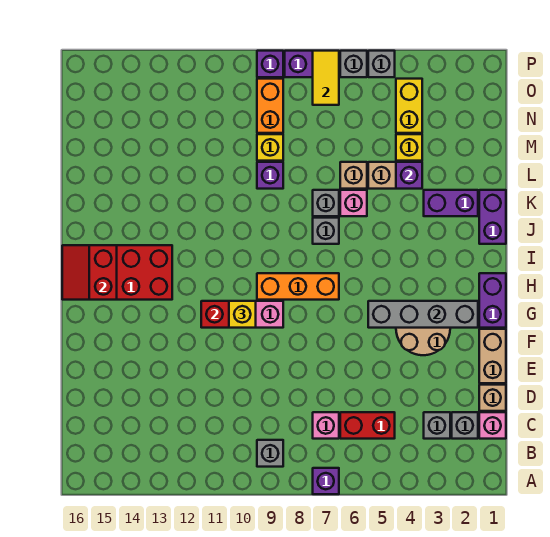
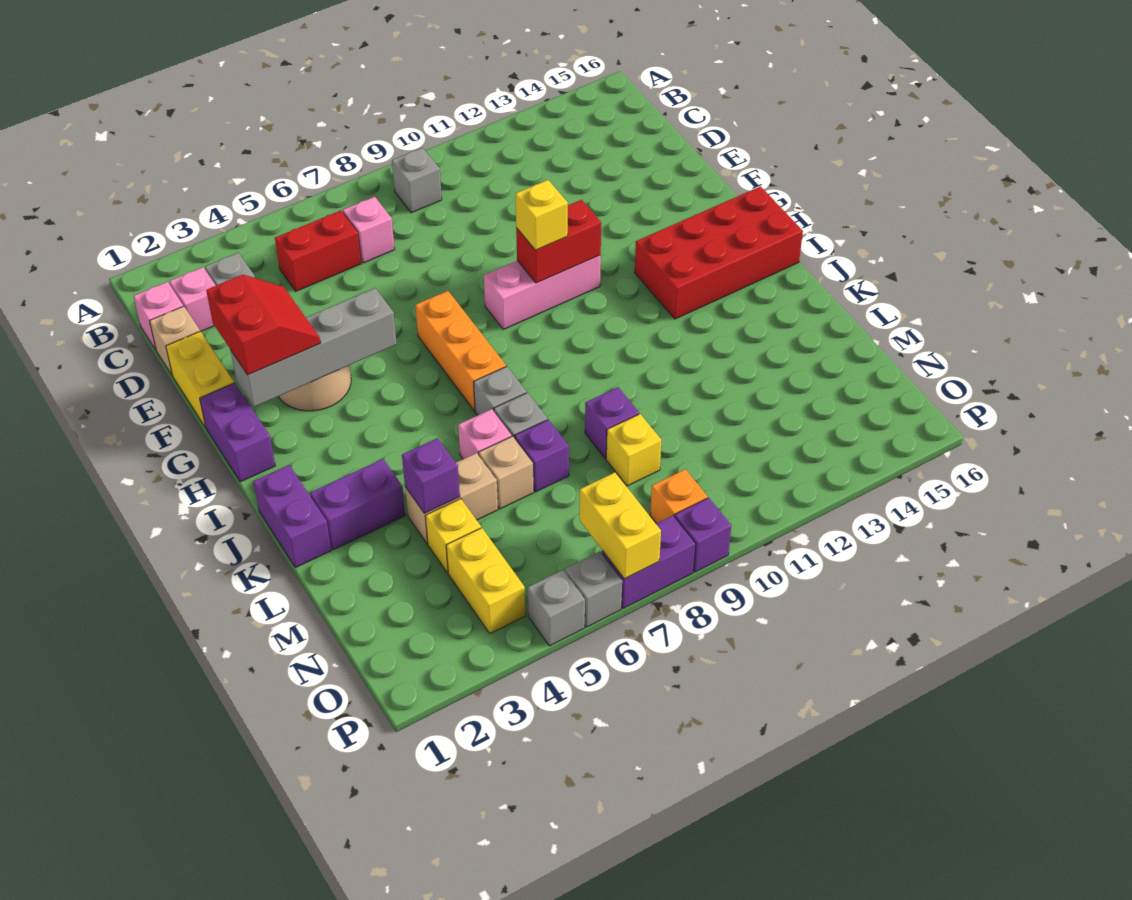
purple 1x1 brick [313,468,339,494] -> purple 1x1 brick moved to [515,420,569,492]
grey 1x1 brick [452,412,478,439] -> pink 1x1 brick [170,267,216,331]
tan 1x2 brick [479,329,506,383] -> yellow 1x2 brick [166,331,234,428]
orange 1x3 brick [257,273,339,300] -> orange 1x3 brick turned to [415,291,506,411]
red 2x2 slope [62,245,117,300] -> red 2x2 slope moved to [206,275,320,375]
orange 1x2 brick [257,79,283,133] -> orange 1x1 brick [650,469,708,523]
yellow 1x2 tile [313,51,339,105] -> yellow 1x2 brick [580,472,661,579]

